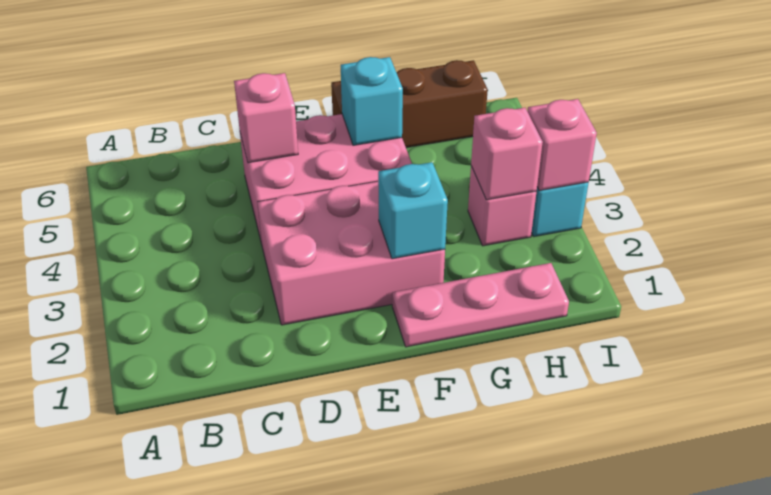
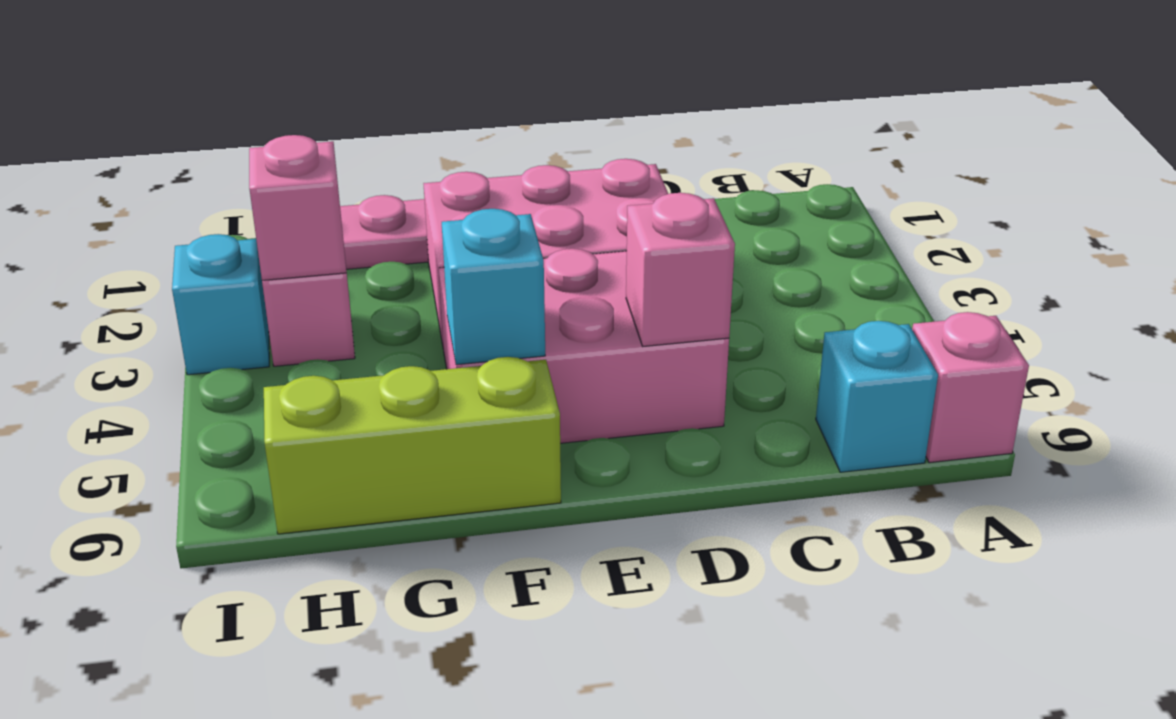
cyan 1x1 brick [378,162,448,259] -> cyan 1x1 brick moved to [816,321,938,472]
brown 1x3 brick [331,60,488,148] -> lime 1x3 brick [264,357,561,534]
pink 1x1 brick [527,99,597,191] -> pink 1x1 brick moved to [912,312,1029,463]

